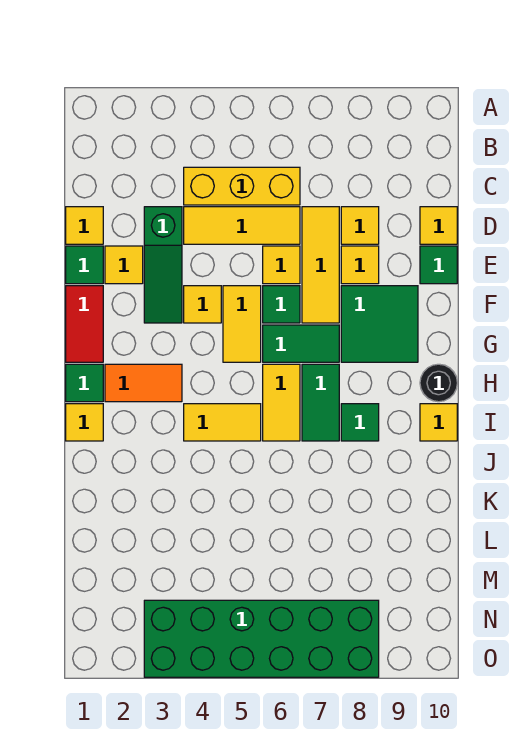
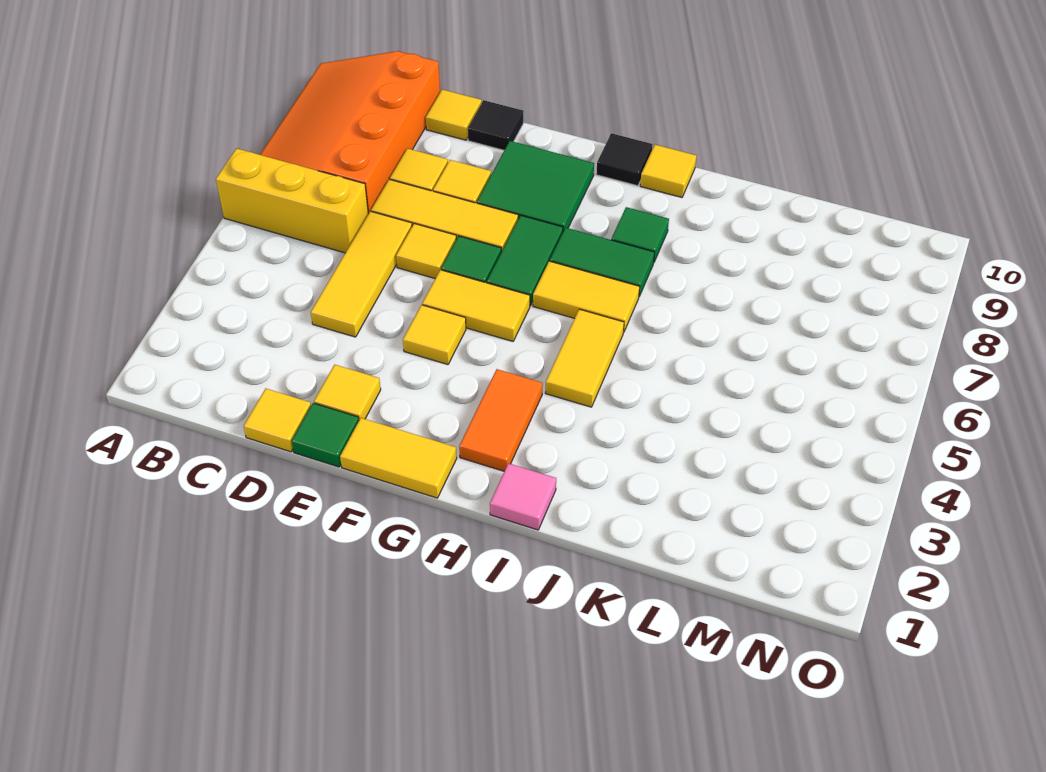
none -> orange 3x4 slope [260,51,440,214]
yellow 1x3 brick [184,167,300,205] -> yellow 1x3 brick turned to [216,148,368,253]
green 1x3 slope [144,207,182,323] -> none
green 1x1 tile [420,246,457,284] -> black 1x1 tile [468,100,524,150]
red 1x2 tile [66,286,103,362] -> yellow 1x2 tile [340,418,457,498]
green 1x1 tile [66,364,103,402] -> none
black 1x1 round brick [420,364,457,402] -> black 1x1 tile [596,133,652,186]
yellow 1x1 tile [66,404,103,441] -> pink 1x1 tile [490,463,556,530]
green 2x6 brick [144,600,379,677] -> none

